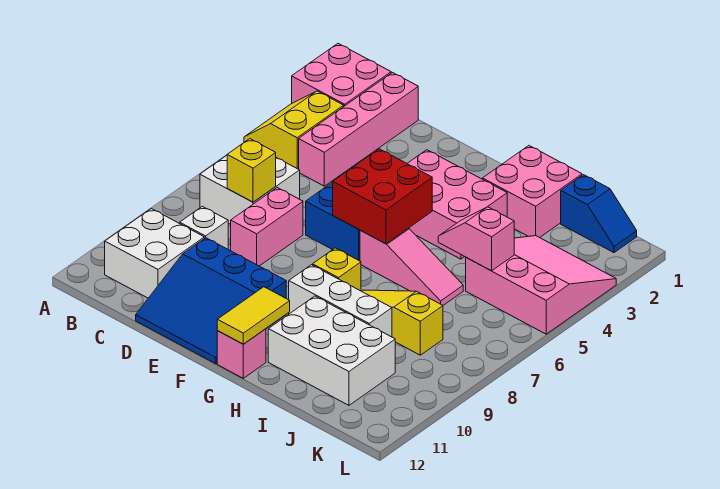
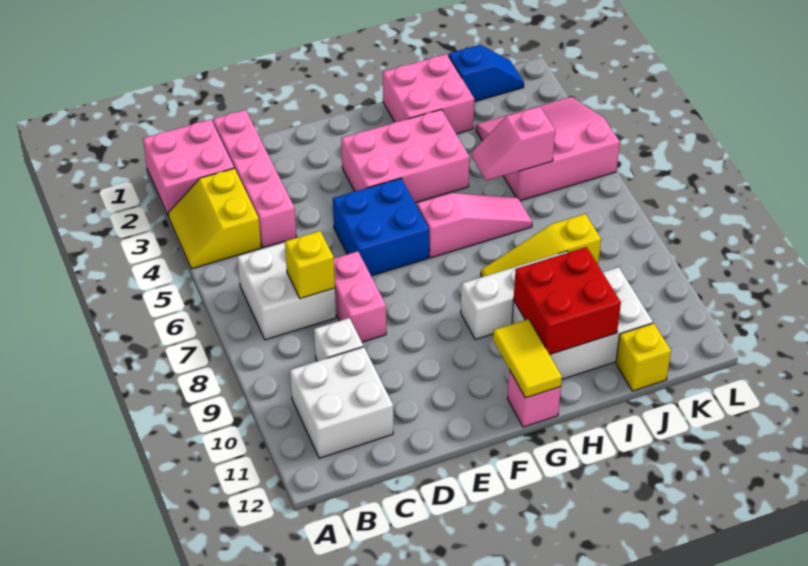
blue 3x3 slope [136,238,286,364] -> none
red 2x2 brick [333,149,432,244] -> red 2x2 brick moved to [514,247,621,355]
yellow 1x1 brick [313,248,361,291] -> yellow 1x1 brick moved to [616,323,671,391]

